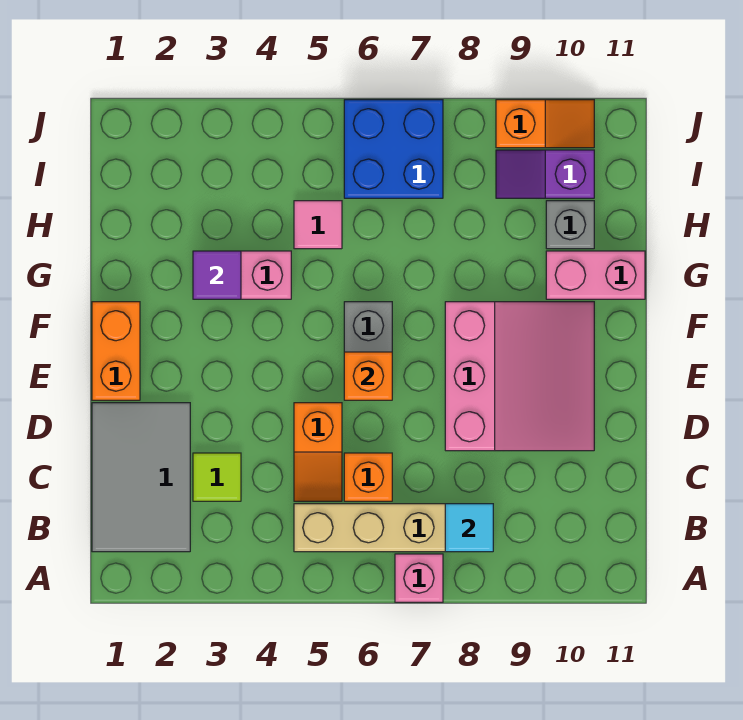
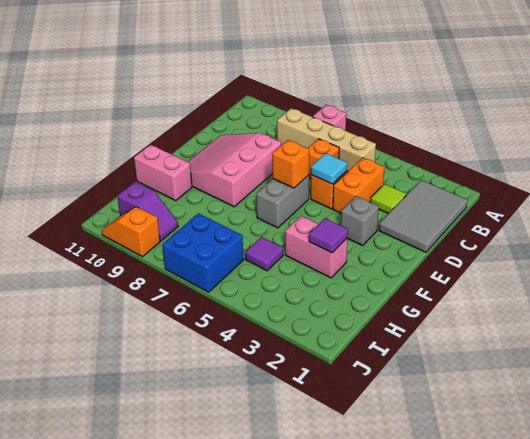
cyan 1x1 tile [445,504,493,552] -> cyan 1x1 tile moved to [311,153,347,184]
orange 1x2 brick [92,302,140,400] -> orange 1x2 brick moved to [333,158,385,213]
pink 1x1 tile [294,201,342,249] -> purple 1x1 tile [245,237,283,271]
grey 1x1 brick [546,201,594,249] -> grey 1x1 brick moved to [341,196,379,245]

